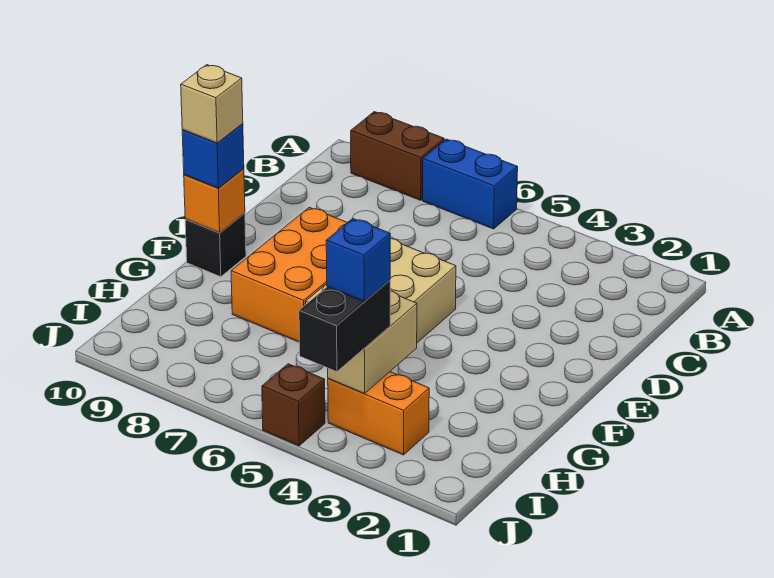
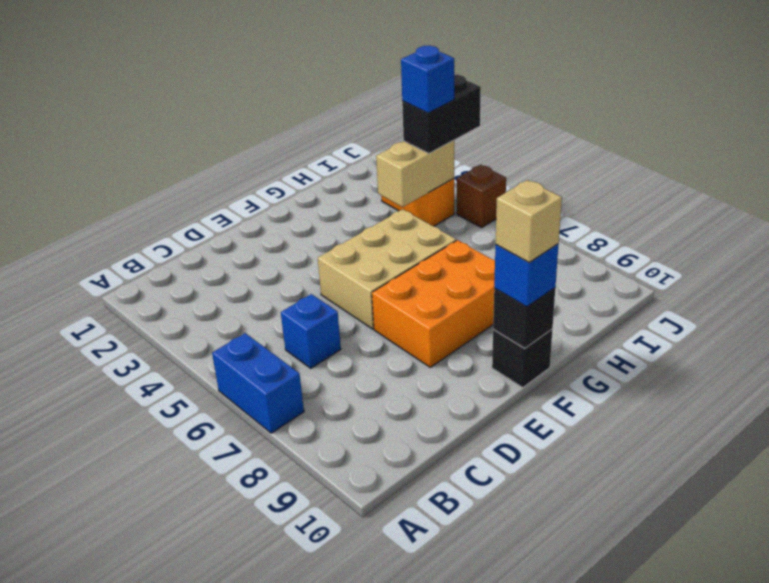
brown 1x2 brick [351,112,444,200] -> none
none -> blue 1x1 brick [281,294,341,368]
orange 1x1 brick [184,169,245,233] -> black 1x1 brick [493,288,555,348]

